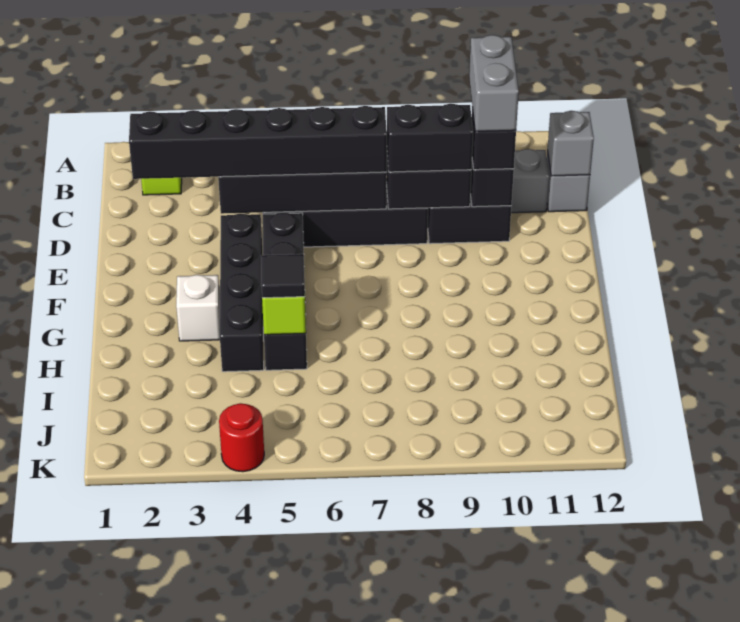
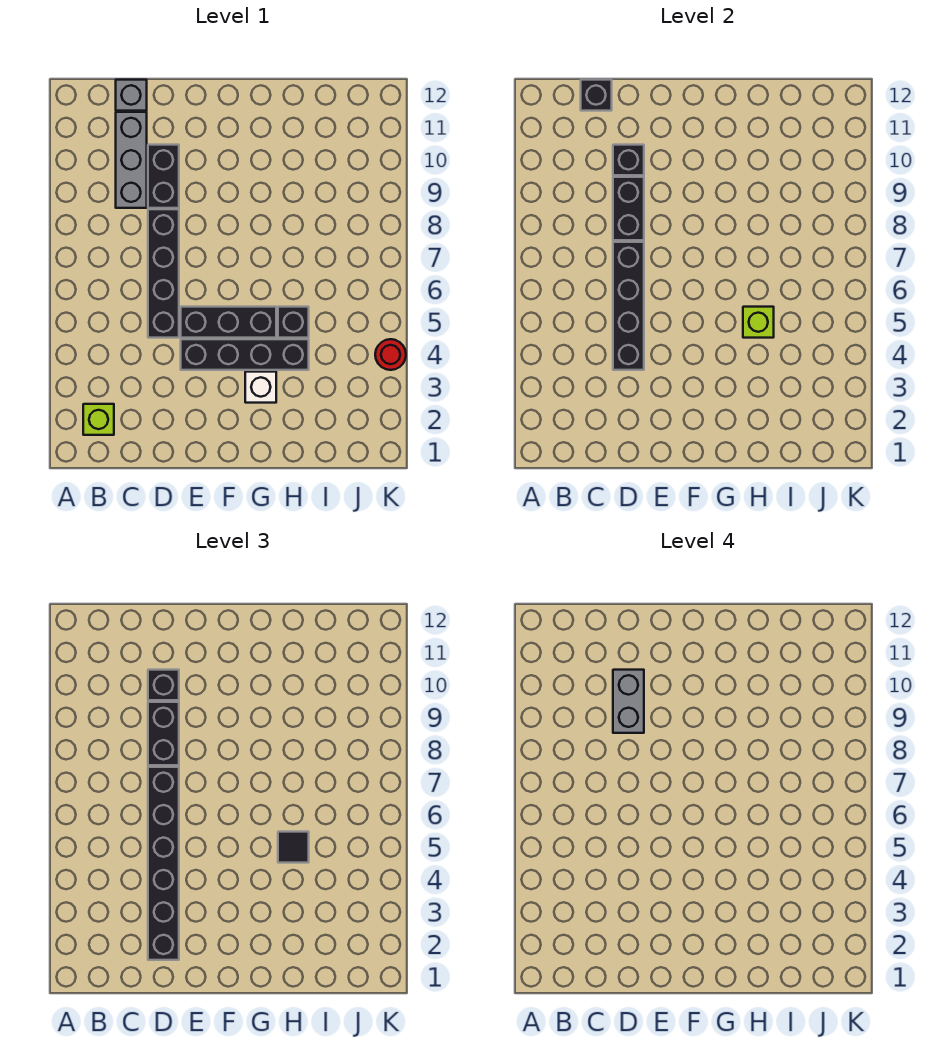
grey 1x2 brick [469,35,519,131] -> grey 1x2 brick turned to [613,670,644,733]
grey 1x1 brick [547,111,594,176] -> black 1x1 brick [581,80,612,111]

